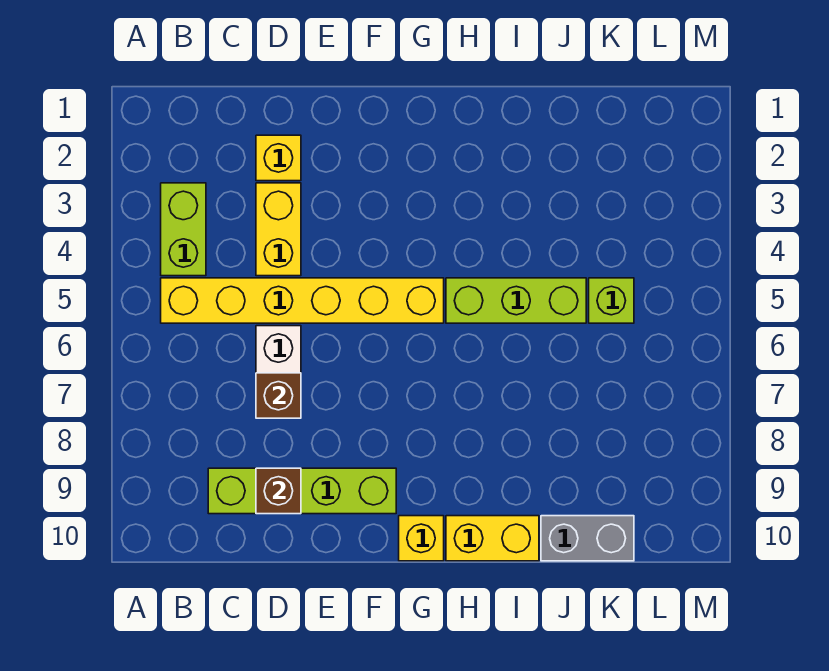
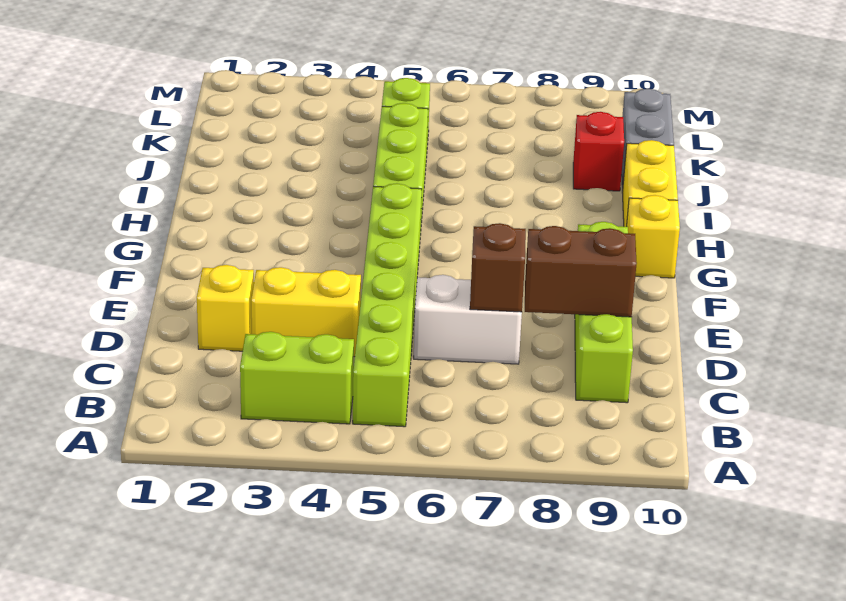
yellow 1x6 brick [161,278,444,323] -> lime 1x6 brick [353,183,422,427]
brown 1x1 brick [256,468,301,514] -> brown 1x2 brick [525,226,637,317]
none -> red 1x1 brick [573,112,624,191]

